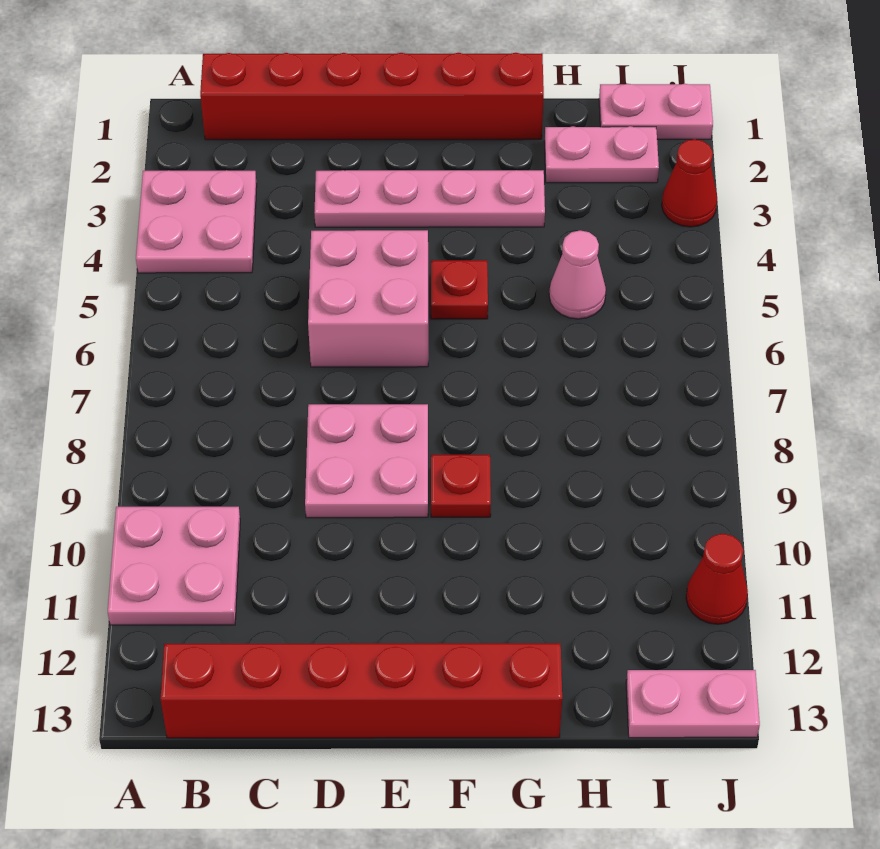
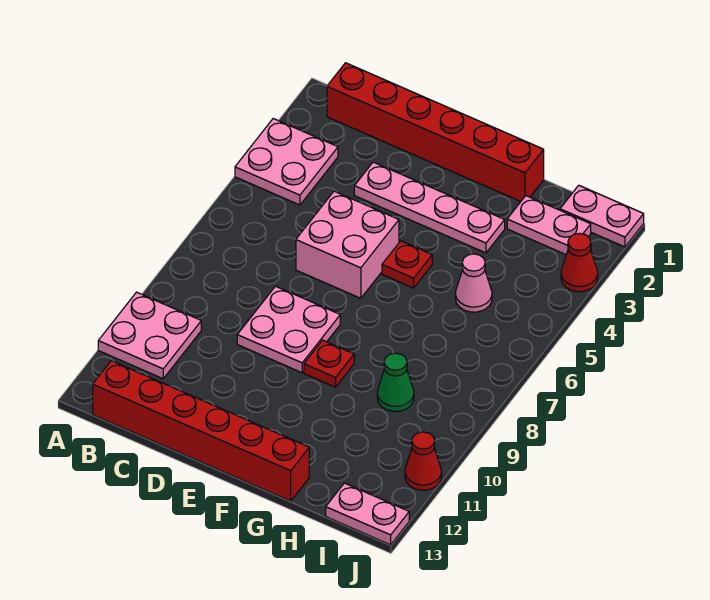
none -> green 1x1 cone [377,353,414,412]

